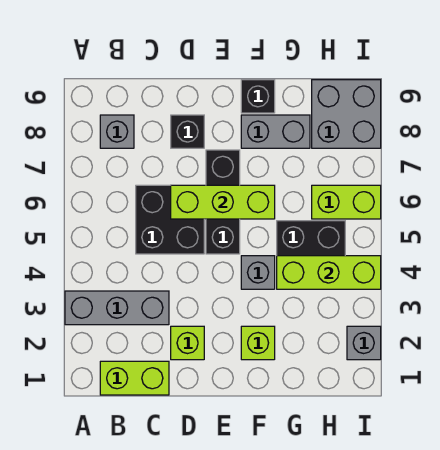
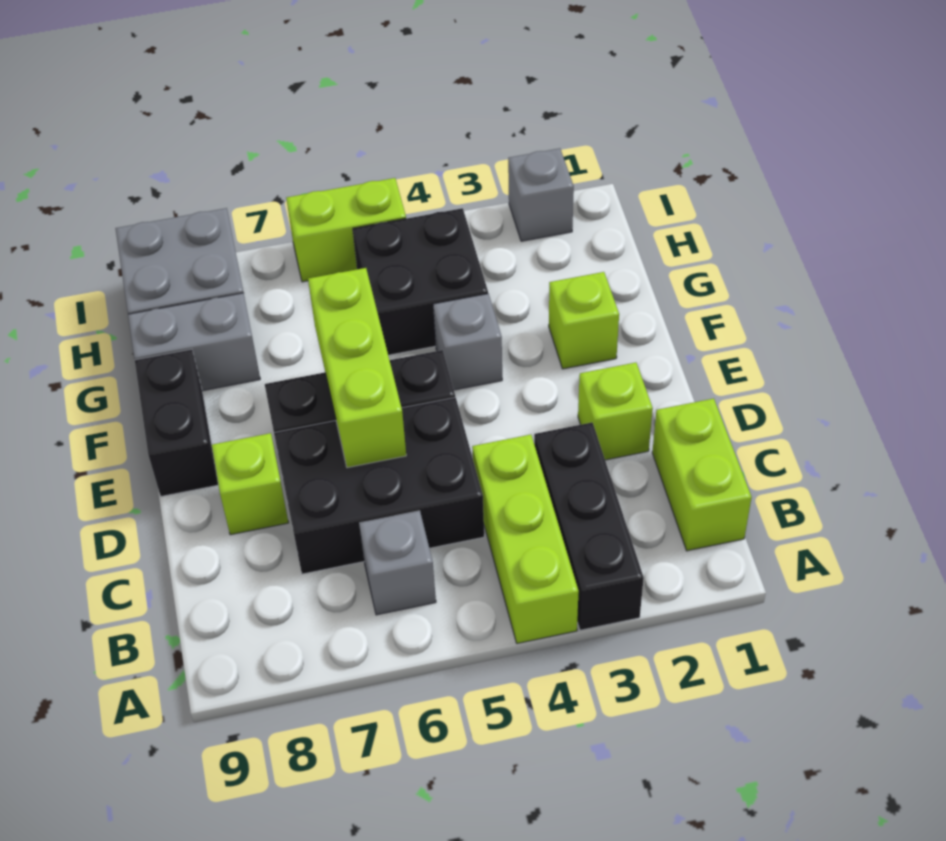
grey 1x3 brick [65,291,169,325] -> black 1x3 brick [534,423,644,630]
grey 1x1 brick [100,115,134,148] -> grey 1x1 brick moved to [359,511,436,615]
black 2x2 brick [136,185,204,254] -> black 2x3 brick [274,397,484,574]
black 1x1 brick [171,115,204,148] -> lime 1x1 brick [212,433,289,535]
grey 1x2 brick [241,115,310,148] -> grey 1x2 brick turned to [128,293,260,391]
black 1x1 brick [241,80,275,113] -> black 1x2 brick [135,349,218,496]
lime 1x3 brick [277,256,381,289] -> lime 1x3 brick moved to [472,435,579,643]
lime 1x2 brick [312,185,381,219] -> lime 1x2 brick turned to [286,178,406,282]

